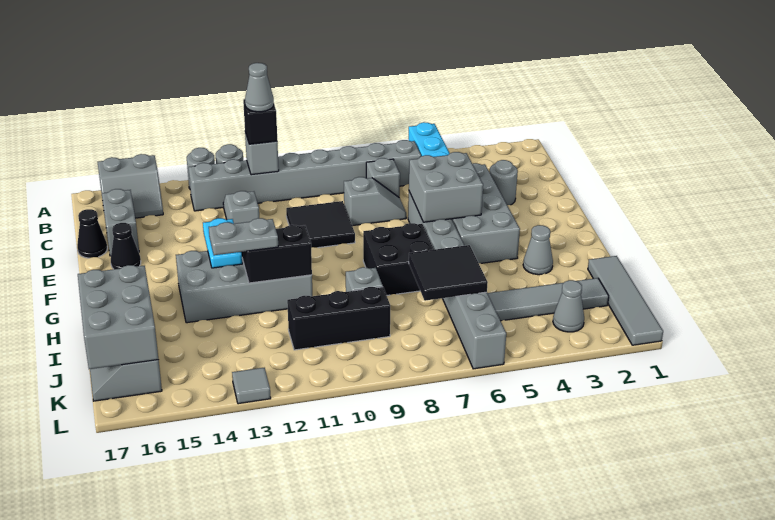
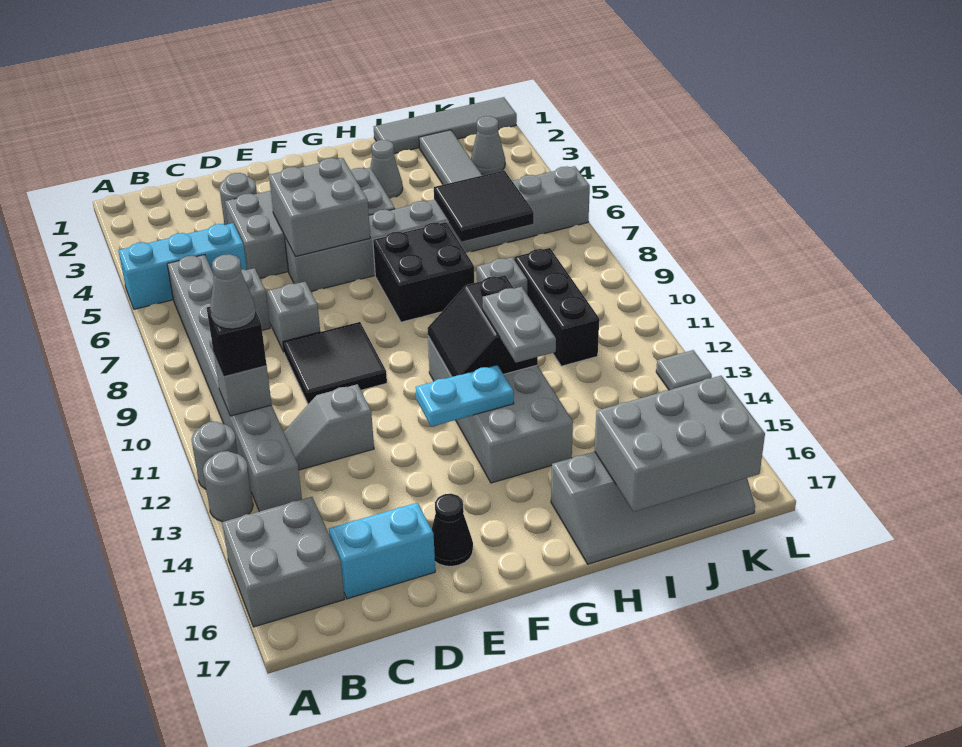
grey 2x2 slope [98,154,163,218] -> grey 2x2 brick [222,497,345,627]
grey 1x2 brick [102,189,139,256] -> cyan 1x2 brick [329,503,435,599]
black 1x1 cone [77,209,107,258] -> none

